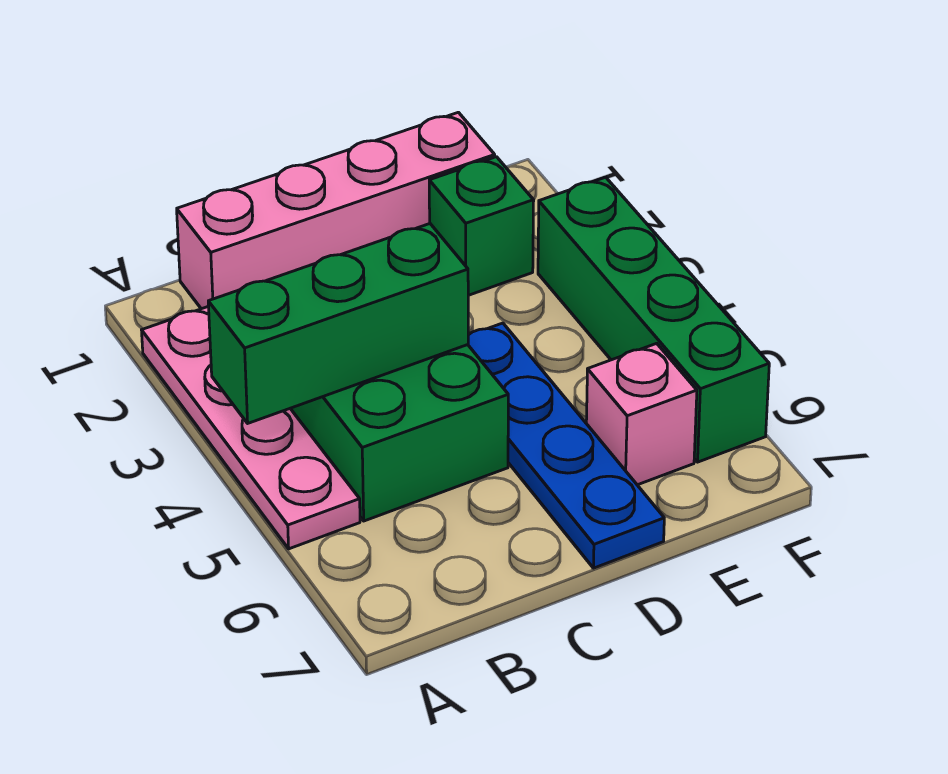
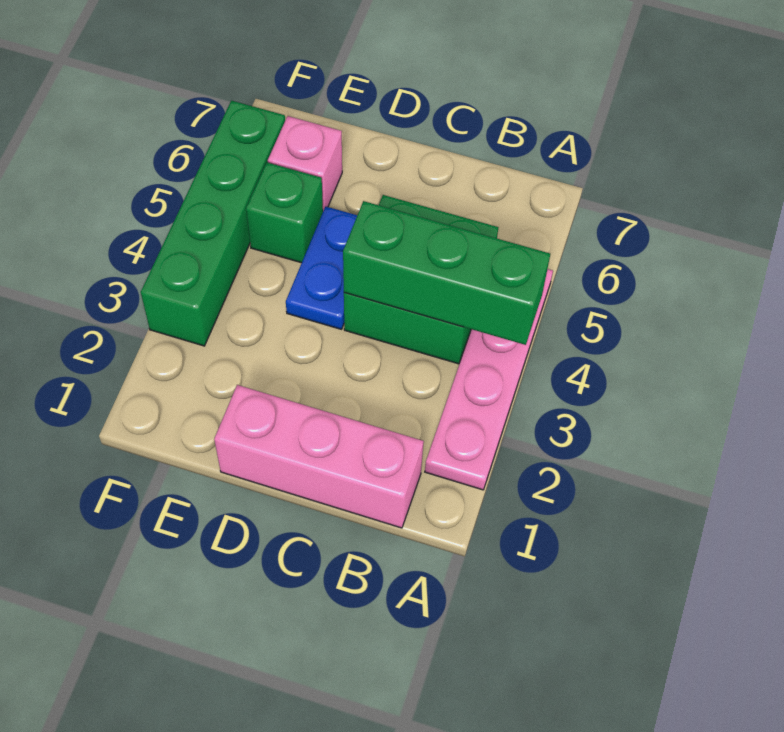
pink 1x4 brick [177,112,495,309] -> pink 1x3 brick [214,385,424,528]
blue 1x4 plate [468,323,664,568] -> blue 1x2 plate [286,207,357,329]
green 1x1 brick [429,157,534,295] -> green 1x1 brick moved to [246,163,323,263]

